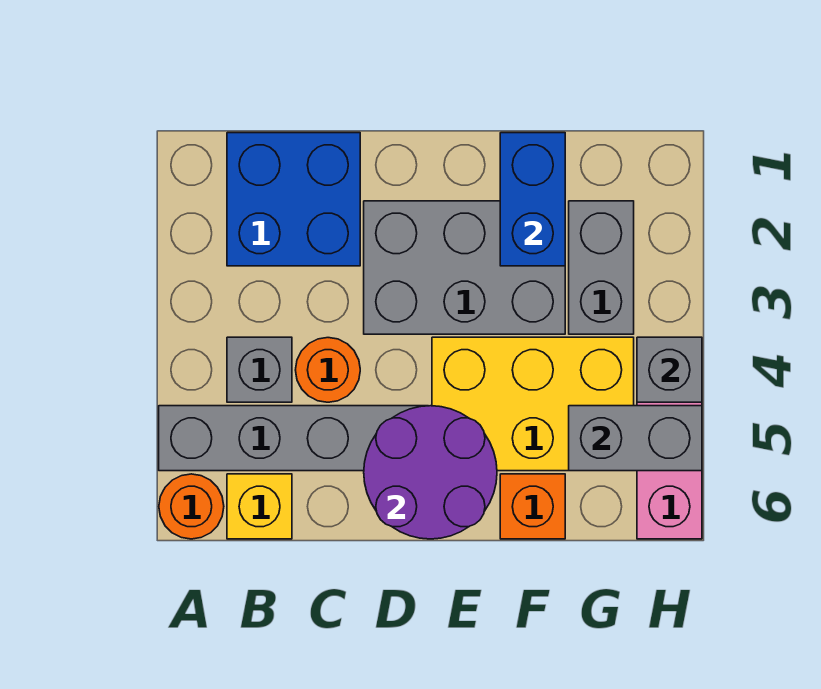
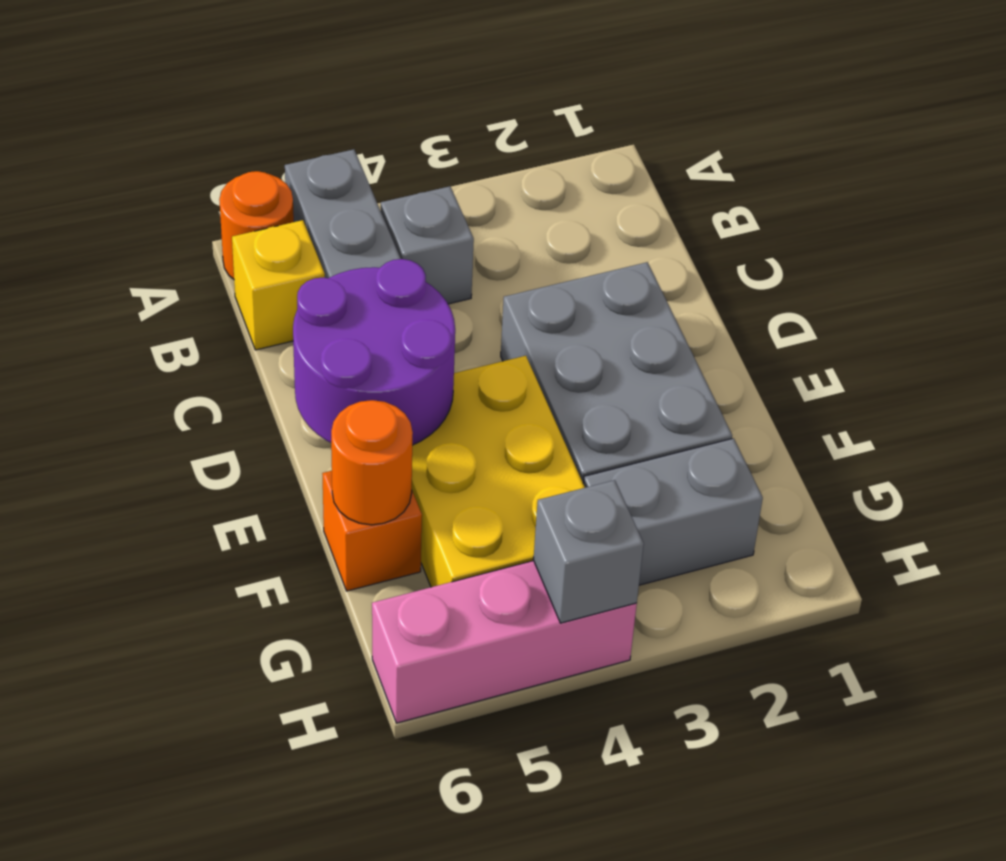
blue 2x2 brick [227,133,360,266] -> none
orange 1x1 round brick [296,338,360,402] -> orange 1x1 round brick moved to [331,400,413,525]
blue 1x2 brick [500,133,565,266] -> none
grey 1x2 brick [569,406,702,471] -> none

